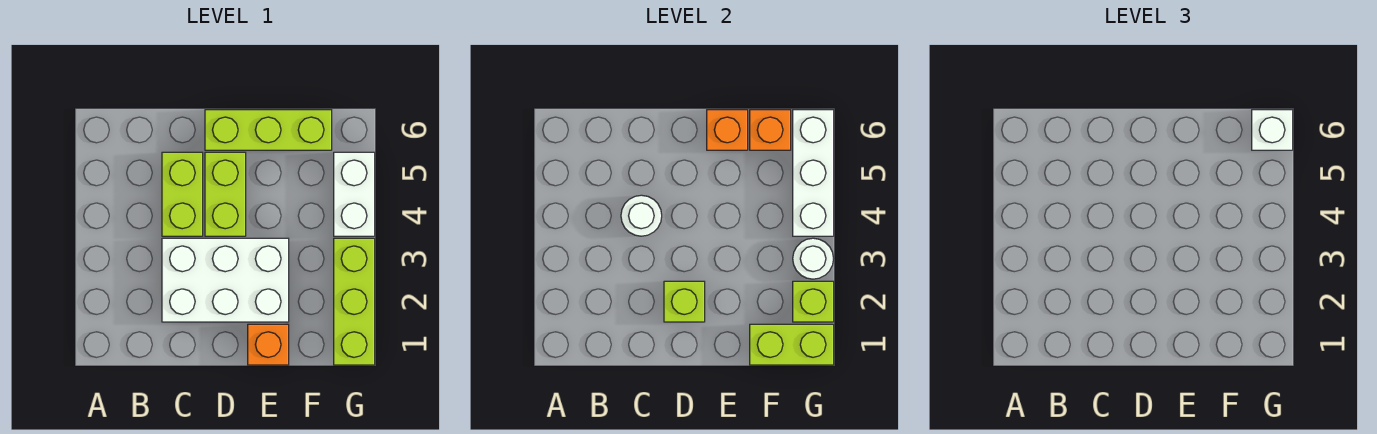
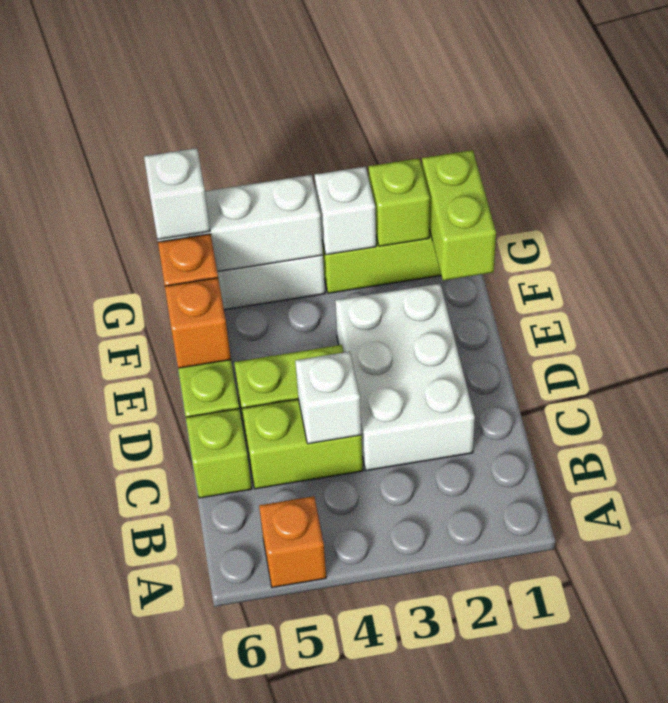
white 1x1 round brick [621,195,662,236] -> white 1x1 brick [295,352,361,444]
lime 1x1 brick [664,281,705,322] -> lime 1x1 brick moved to [186,409,252,498]
orange 1x1 brick [248,324,289,365] -> orange 1x1 brick moved to [259,496,326,587]
white 1x1 round brick [793,238,834,279] -> white 1x1 brick [315,167,376,255]

